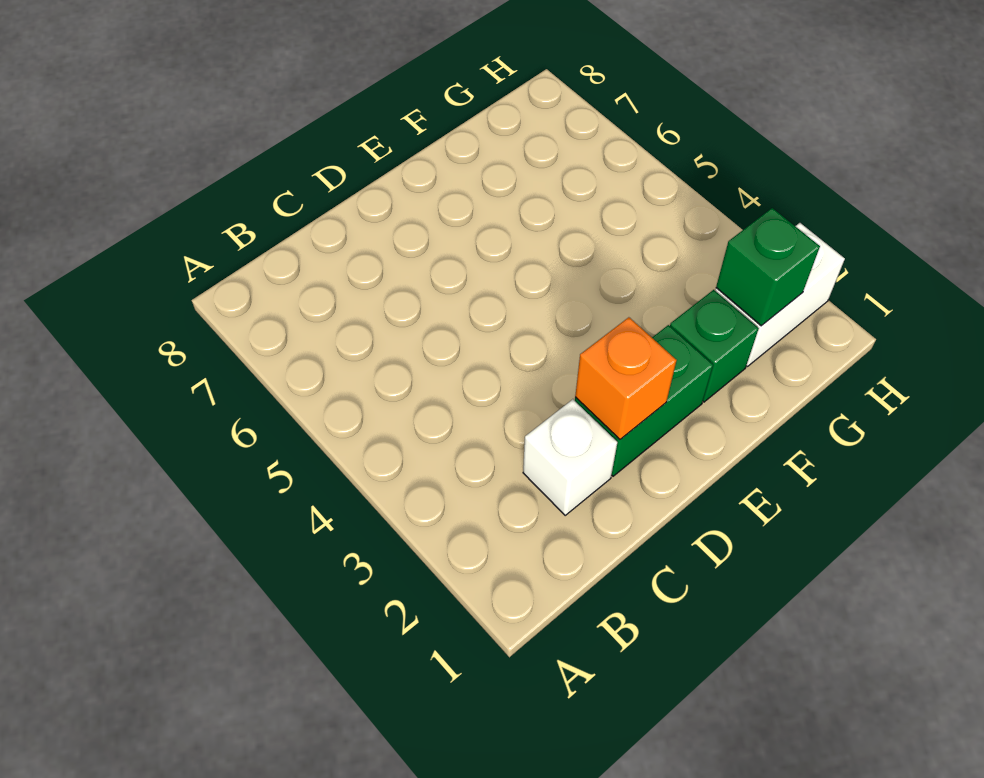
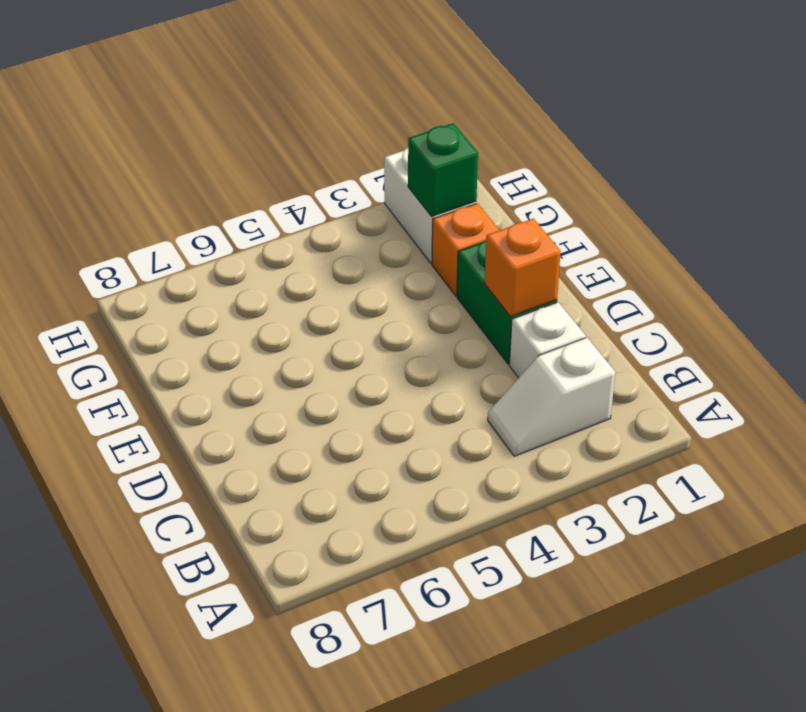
none -> white 1x2 slope [488,337,616,456]
green 1x1 brick [670,290,759,402] -> orange 1x1 brick [432,203,499,296]

